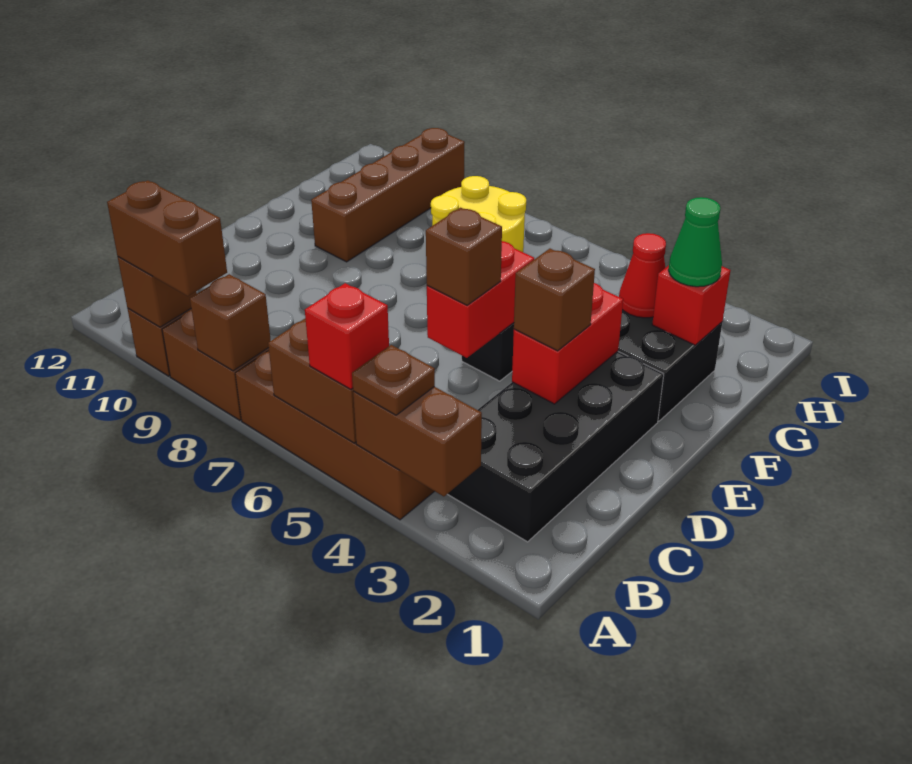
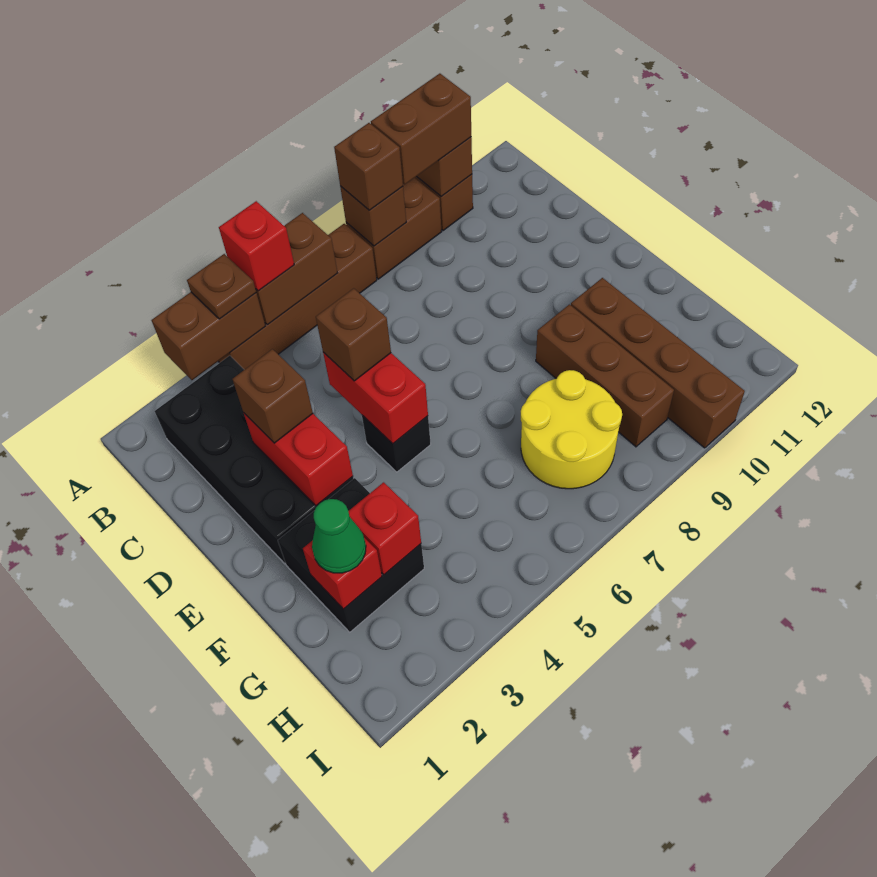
none -> brown 1x1 brick [334,123,403,210]
none -> brown 1x3 brick [536,305,674,447]
red 1x1 cone [619,233,666,318] -> red 1x1 brick [348,482,421,575]

